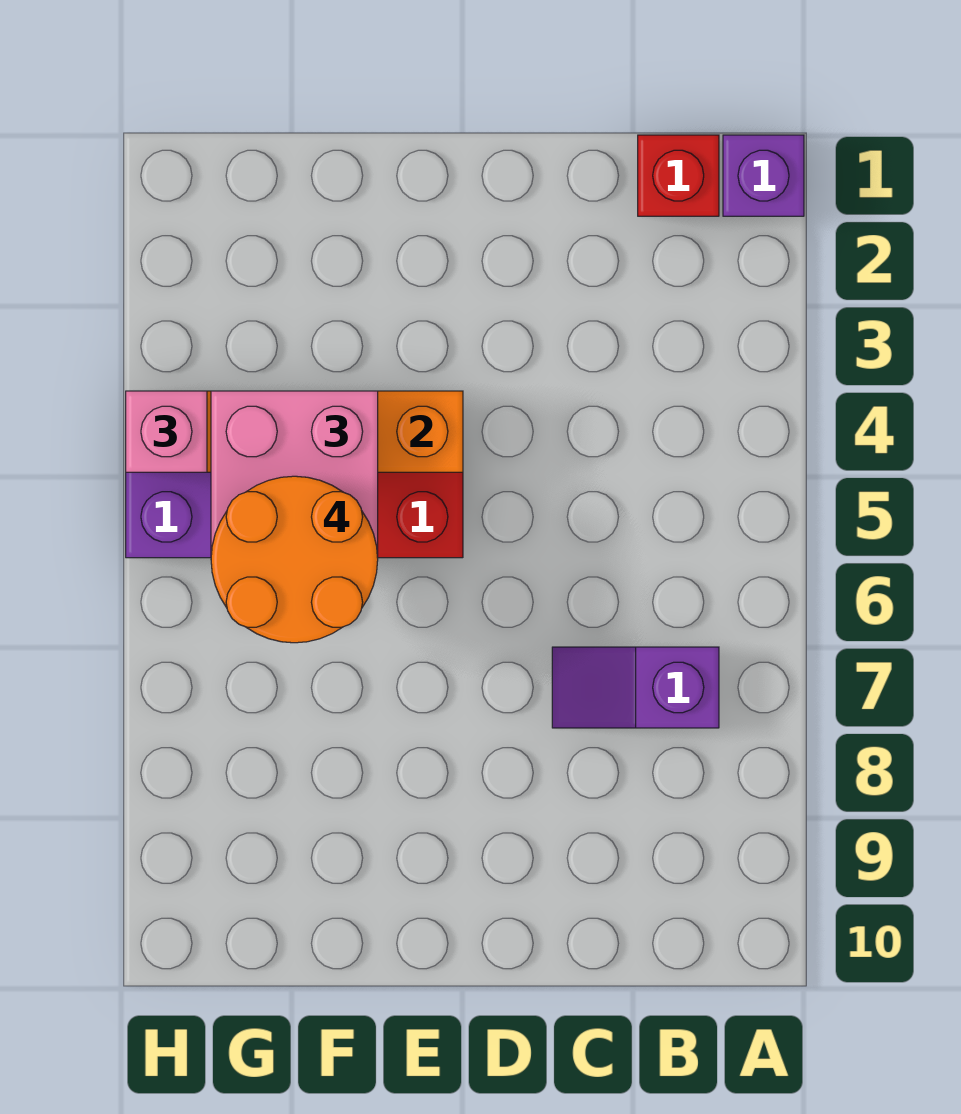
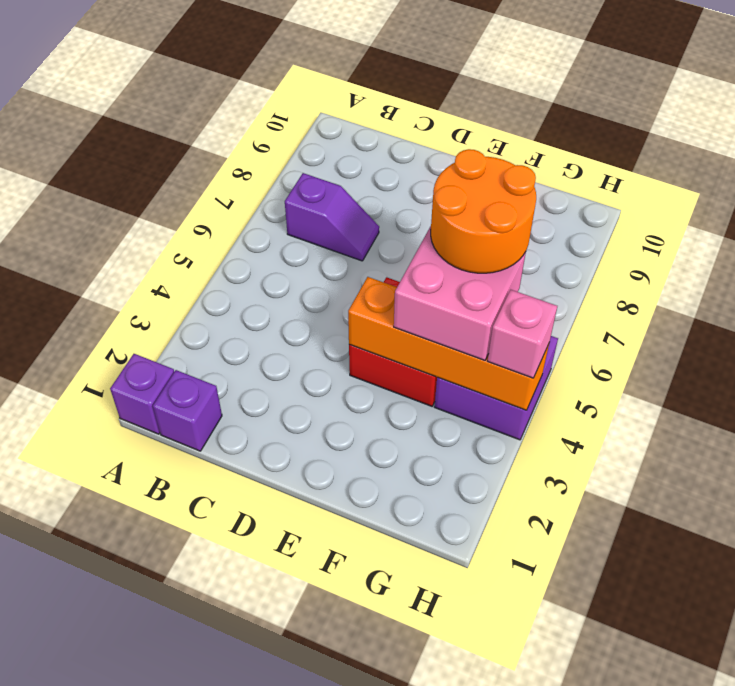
red 1x1 brick [638,135,719,216] -> purple 1x1 brick [153,370,222,451]

